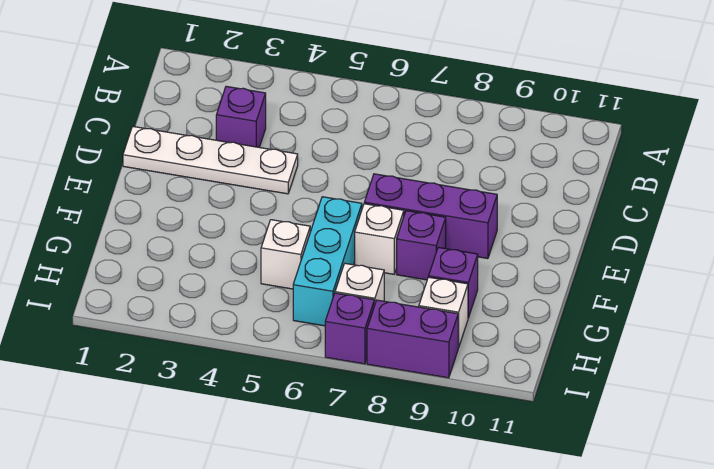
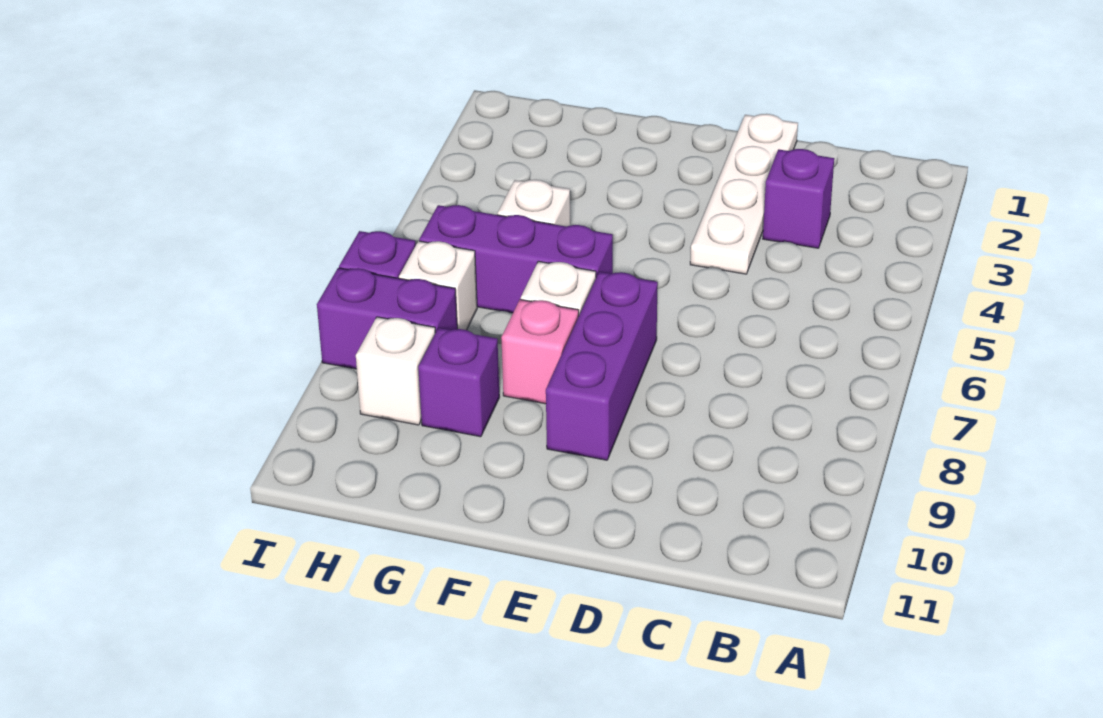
cyan 1x3 brick [293,197,362,326] -> purple 1x3 brick [419,205,613,313]
purple 1x1 brick [397,211,446,280] -> pink 1x1 brick [501,300,579,404]
purple 1x2 brick [367,300,458,378] -> purple 1x2 brick turned to [317,268,457,369]

